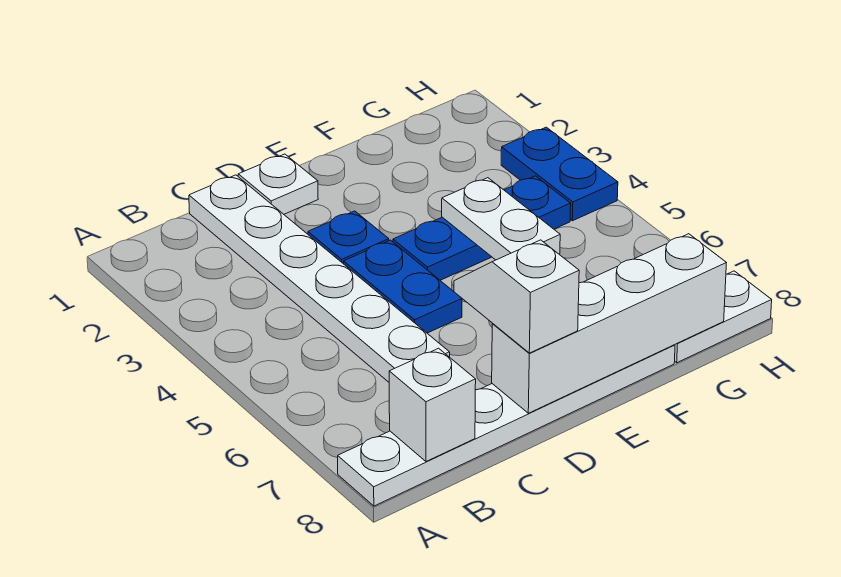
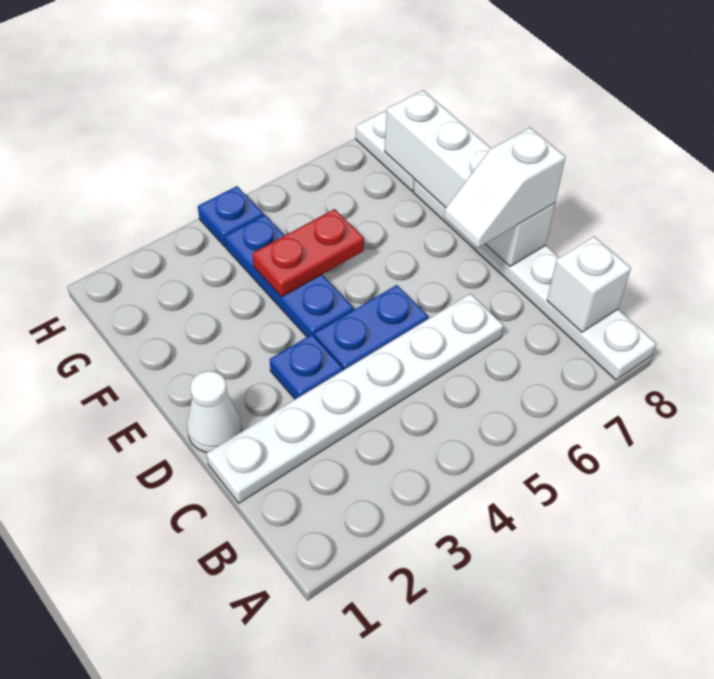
white 1x1 plate [238,154,318,214] -> white 1x1 cone [187,371,242,453]
white 1x2 plate [442,178,560,260] -> red 1x2 plate [252,209,364,297]
blue 1x2 plate [501,127,618,221] -> blue 1x1 plate [198,186,264,247]

